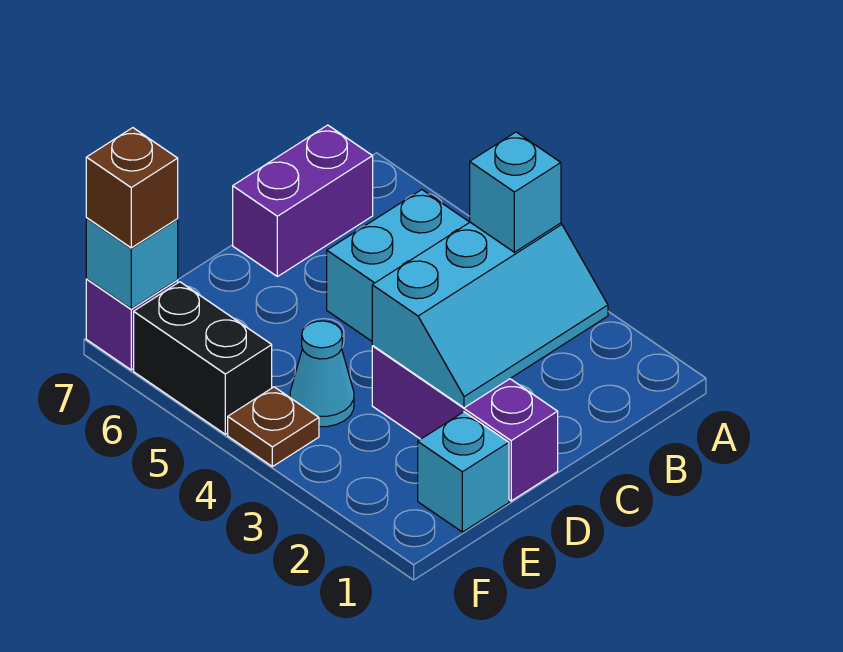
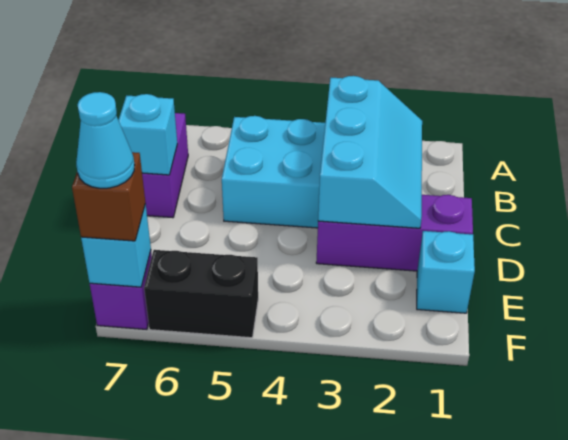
cyan 1x1 brick [470,132,561,252] -> cyan 1x1 brick moved to [119,94,177,175]
cyan 1x1 cone [290,321,354,427] -> cyan 1x1 cone moved to [76,92,135,188]
brown 1x1 plate [228,387,319,467] -> none

